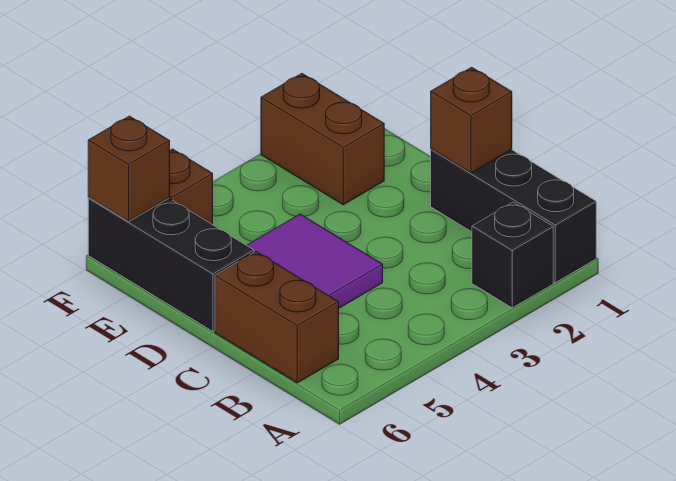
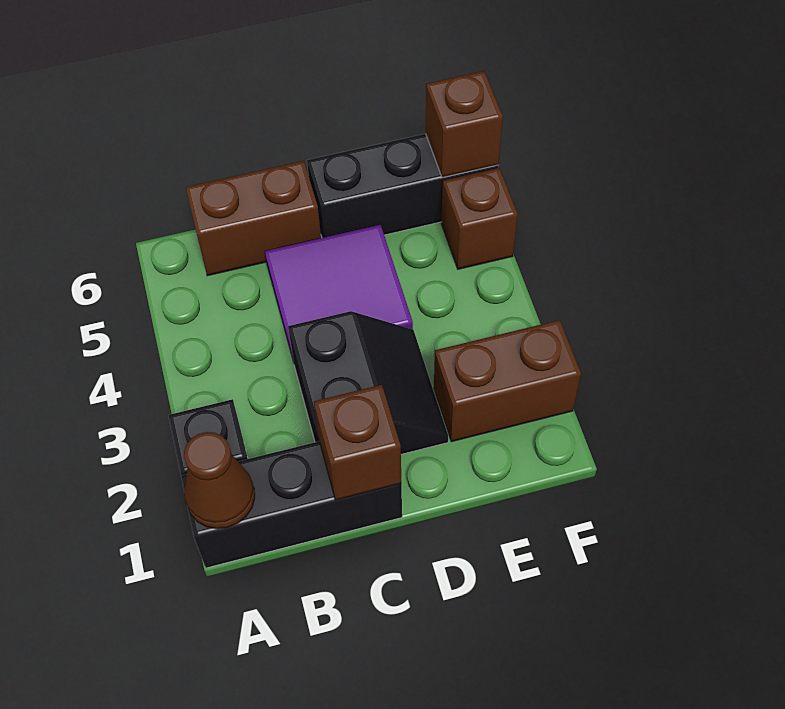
none -> brown 1x1 cone [184,432,255,529]
none -> black 2x2 slope [288,311,448,454]

